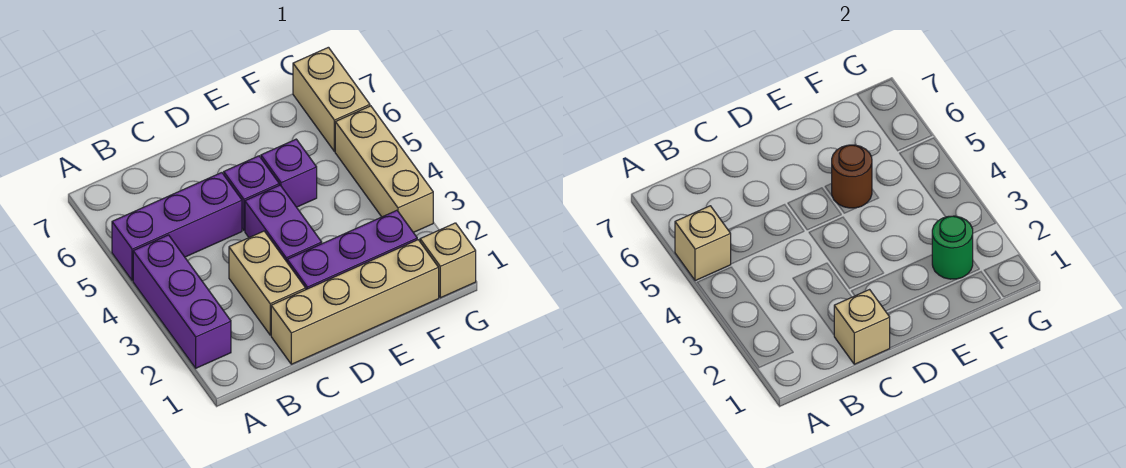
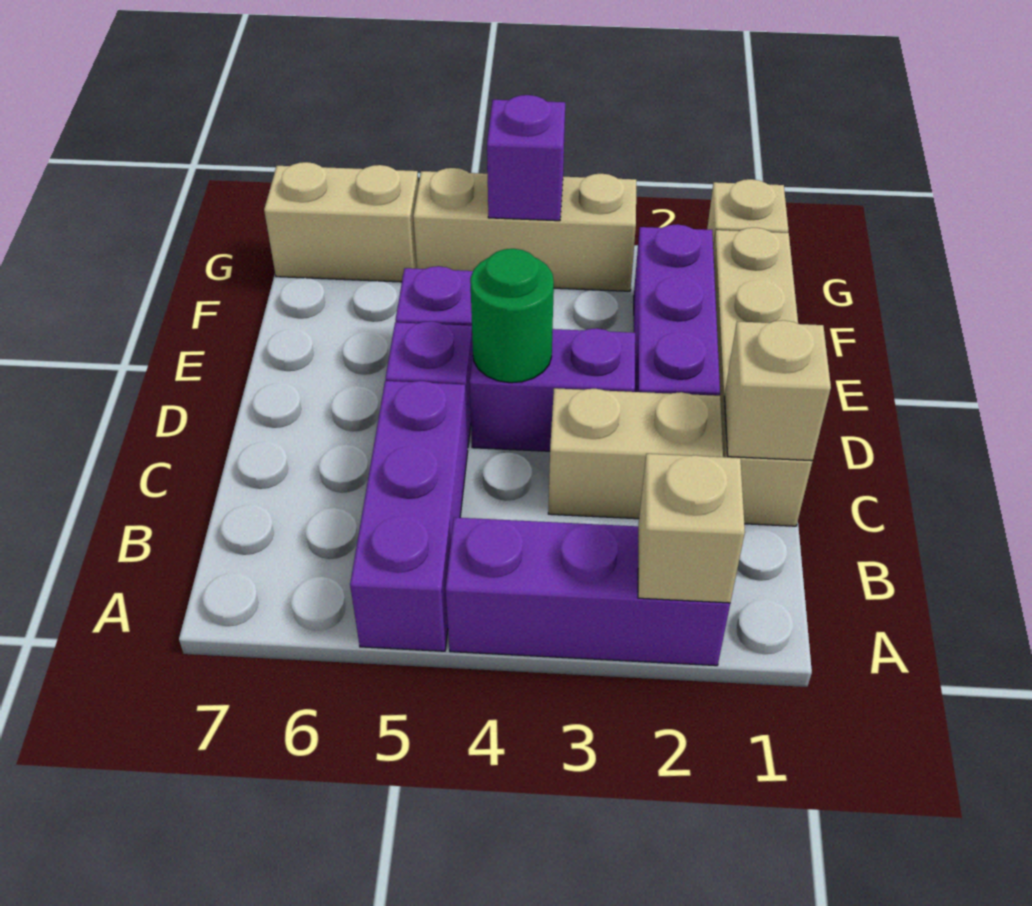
tan 1x1 brick [675,206,731,281] -> tan 1x1 brick moved to [638,454,745,603]
brown 1x1 round brick [832,145,872,208] -> none
green 1x1 round brick [932,216,973,279] -> green 1x1 round brick moved to [470,249,554,383]
none -> purple 1x1 brick [487,95,565,221]

